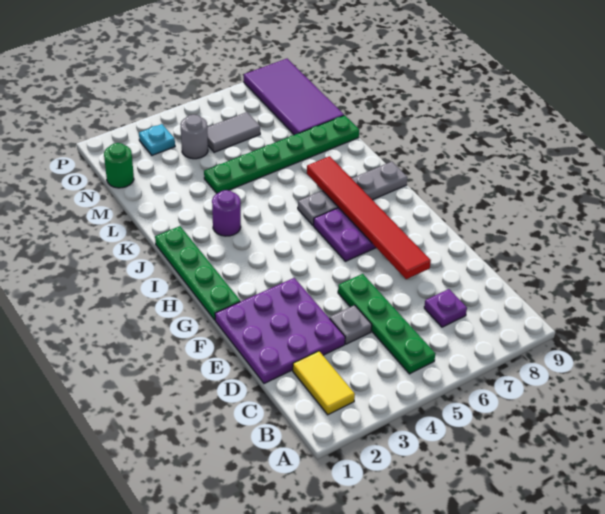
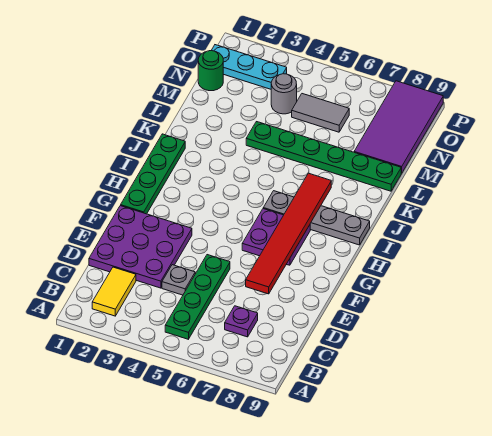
purple 1x1 round brick [212,190,241,236] -> none
cyan 1x1 plate [139,124,175,155] -> cyan 1x3 plate [211,45,287,89]

